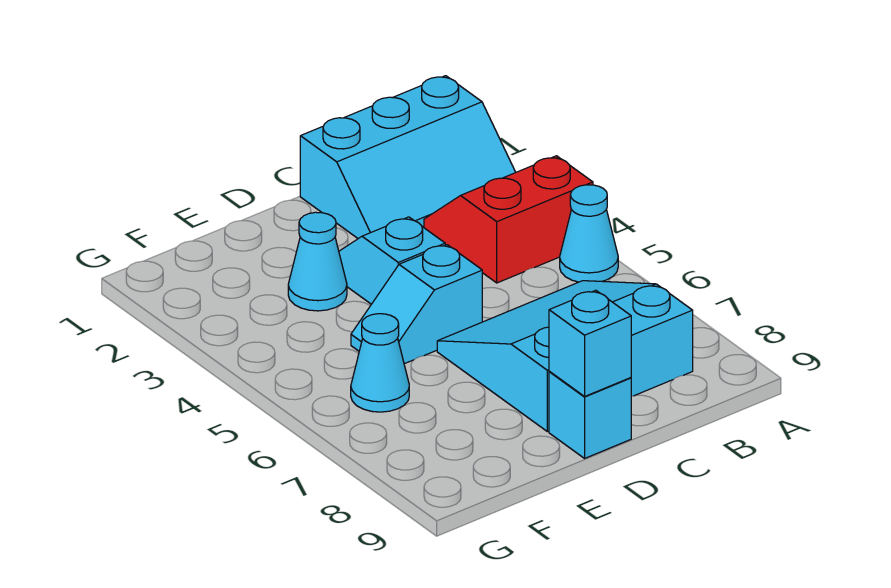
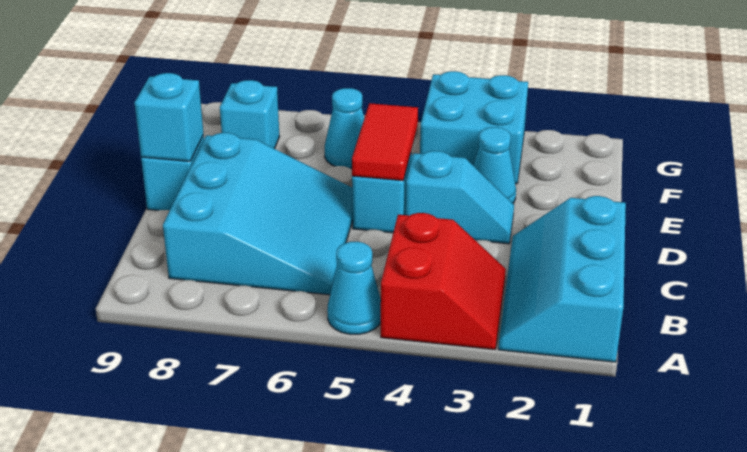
none -> red 1x2 tile [352,103,418,181]
none -> cyan 2x2 brick [420,71,528,184]
none -> cyan 1x1 brick [220,80,280,149]

